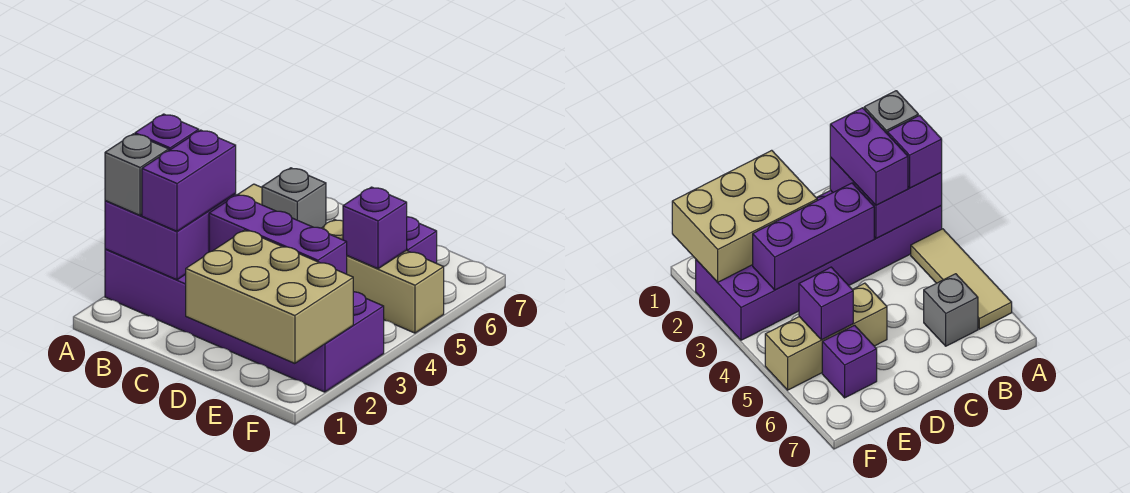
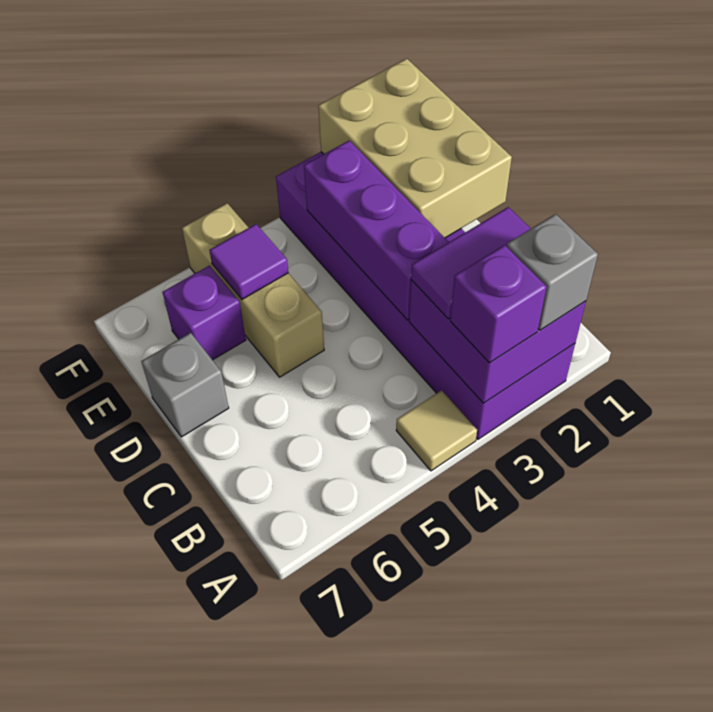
tan 1x3 tile [911,229,1012,329] -> tan 1x1 tile [396,390,477,471]
purple 1x2 brick [142,130,236,231] -> purple 1x2 tile [411,207,531,319]
grey 1x1 brick [262,168,326,228] -> grey 1x1 brick moved to [141,333,229,437]
purple 1x1 brick [343,187,407,269] -> purple 1x1 tile [209,224,288,299]

